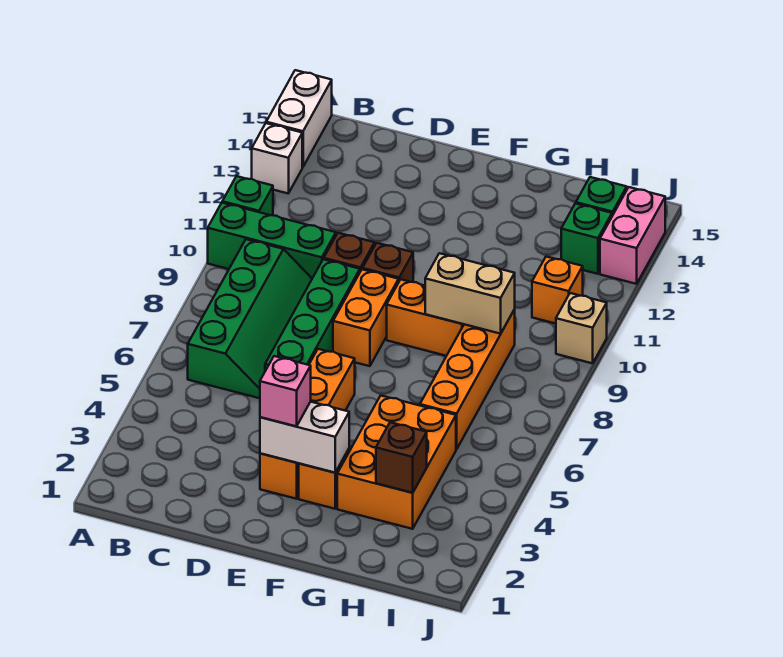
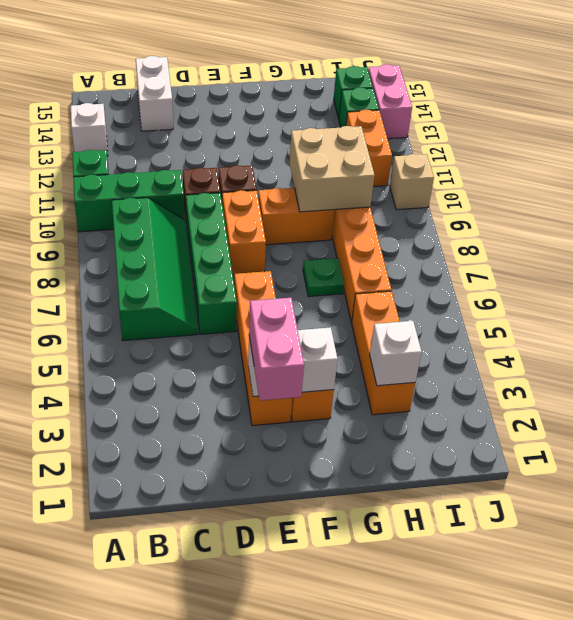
white 1x2 brick [266,70,332,167] -> white 1x2 brick moved to [136,56,173,131]
pink 1x1 brick [260,356,311,426] -> pink 1x2 brick [249,298,304,401]
orange 2x3 brick [337,396,456,529] -> orange 1x3 brick [352,291,415,415]
none -> green 1x1 plate [303,258,344,297]
tan 1x2 brick [425,253,515,334] -> tan 2x2 brick [290,126,375,212]
brown 1x1 brick [376,422,427,493] -> white 1x1 brick [370,321,422,386]
orange 1x1 brick [532,257,583,324] -> orange 1x2 brick [346,109,392,186]

